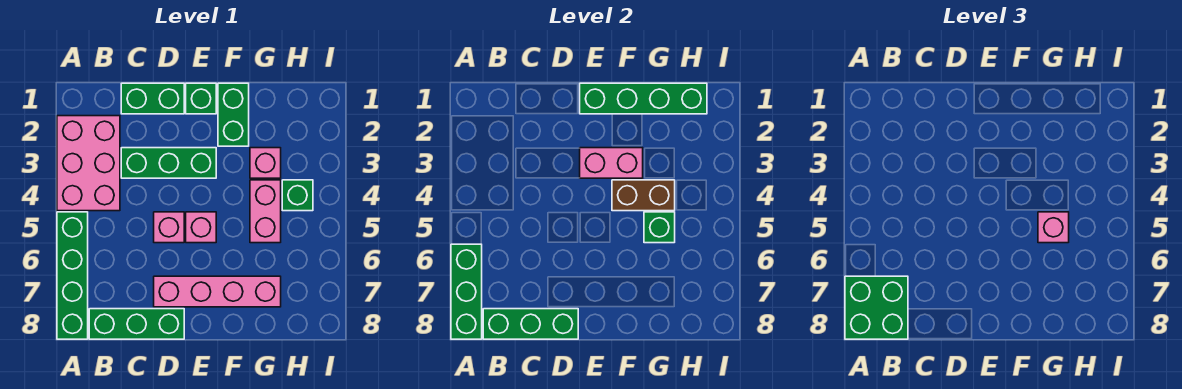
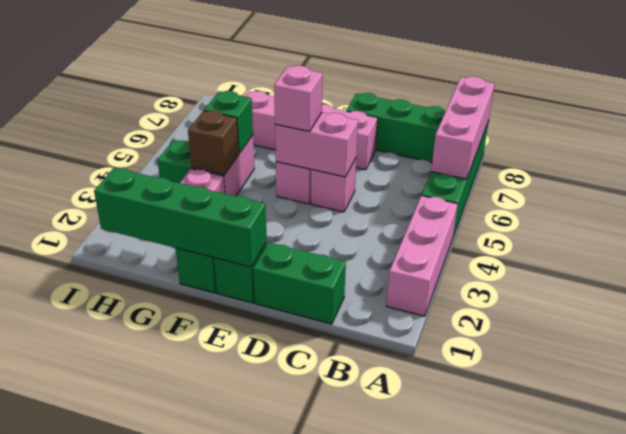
pink 2x3 brick [57,116,120,211] -> pink 1x3 brick [386,196,458,316]
green 1x3 brick [451,244,482,339] -> pink 1x3 brick [431,76,494,179]
green 2x2 brick [845,276,908,339] -> none
green 1x3 brick [483,309,578,339] -> none
green 1x3 brick [121,148,216,178] -> none
pink 1x2 brick [580,148,643,178] -> pink 1x2 brick moved to [275,113,358,177]
brown 1x2 brick [612,180,675,211] -> brown 1x1 brick [188,111,239,175]
pink 1x1 brick [1038,212,1069,243] -> pink 1x1 brick moved to [274,65,323,131]

